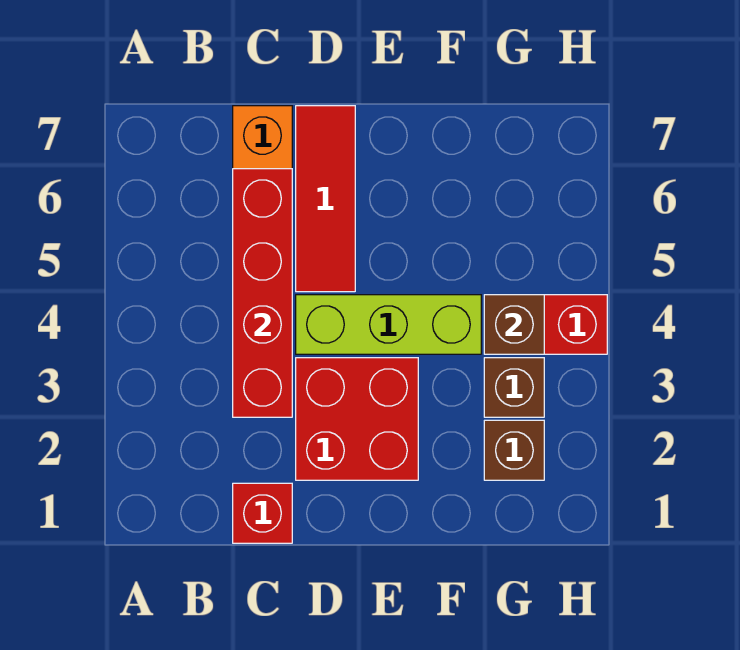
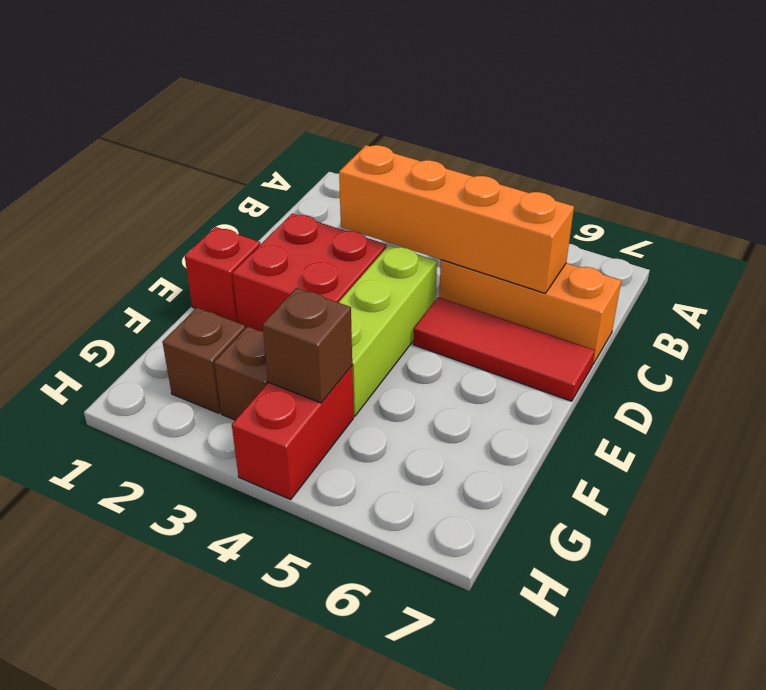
red 1x1 brick [233,483,292,543] -> red 1x1 brick moved to [185,227,260,322]
red 1x4 brick [233,169,292,417] -> orange 1x4 brick [339,145,574,293]

